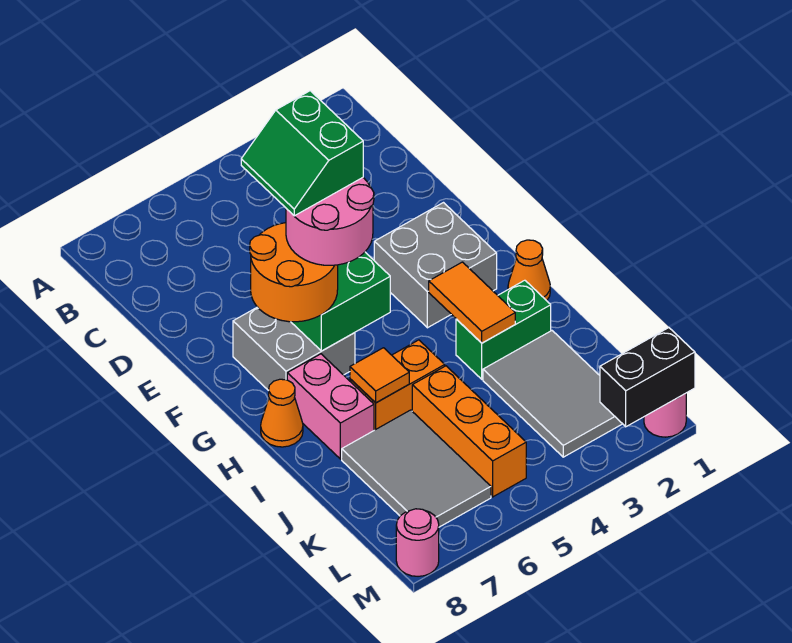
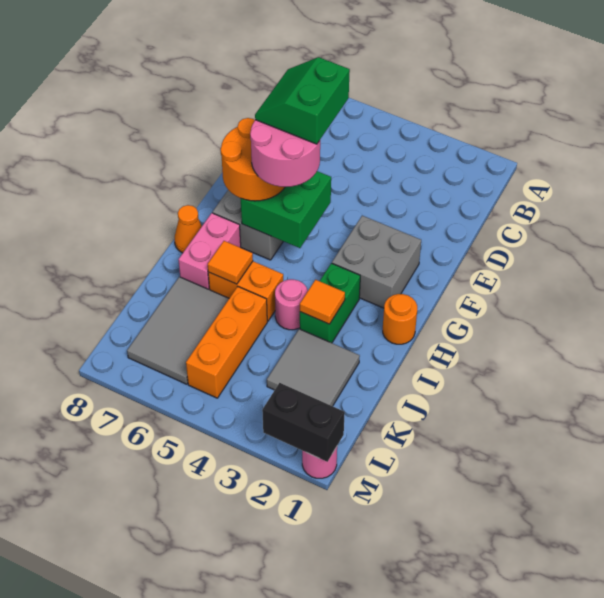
orange 1x1 cone [508,240,550,301] -> orange 1x1 round brick [383,294,417,344]
orange 1x2 tile [429,262,515,343] -> orange 1x1 tile [300,280,345,324]
green 1x2 brick [456,280,551,379] -> green 1x2 brick turned to [300,263,360,343]
grey 2x3 tile [483,331,622,457] -> grey 2x2 tile [267,329,360,406]
pink 1x1 round brick [396,509,439,576] -> pink 1x1 round brick moved to [275,279,308,330]

